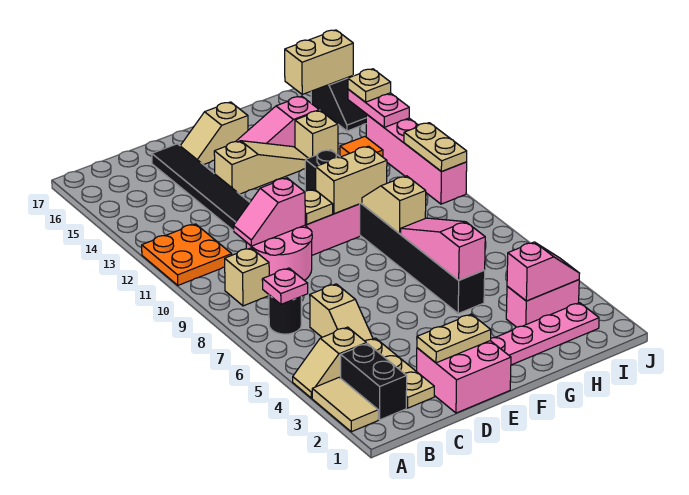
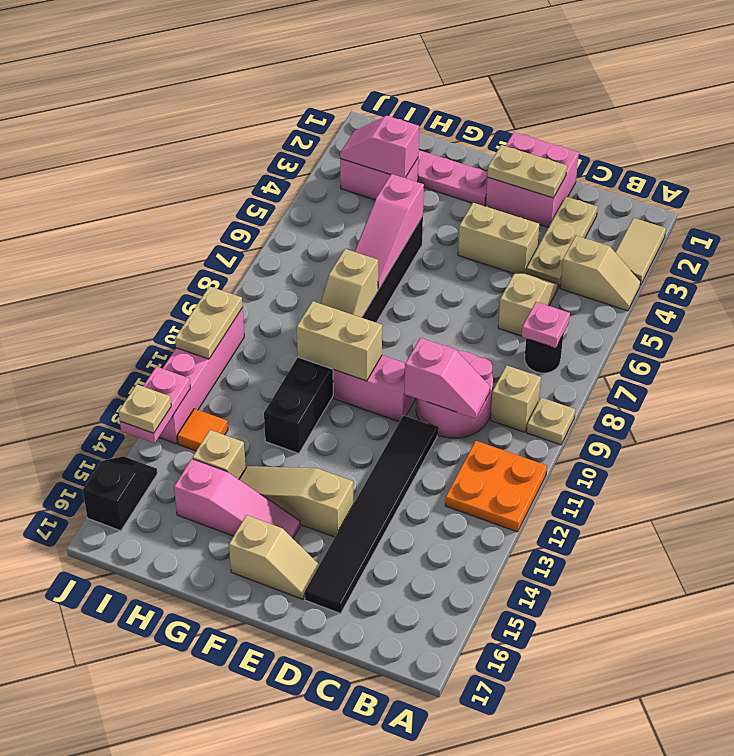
black 1x2 brick [341,343,407,420] -> none
tan 1x1 plate [304,189,333,225] -> tan 1x1 plate moved to [527,398,575,445]
tan 1x2 brick [285,30,353,94] -> tan 1x2 brick moved to [458,203,539,274]

